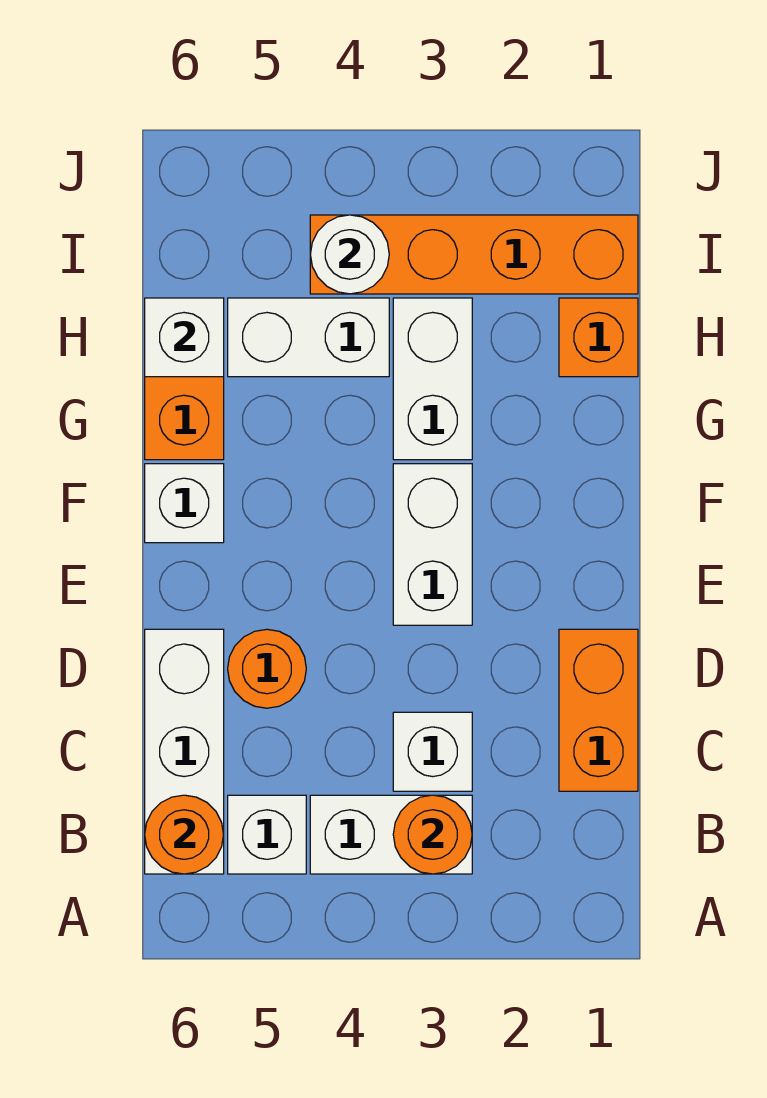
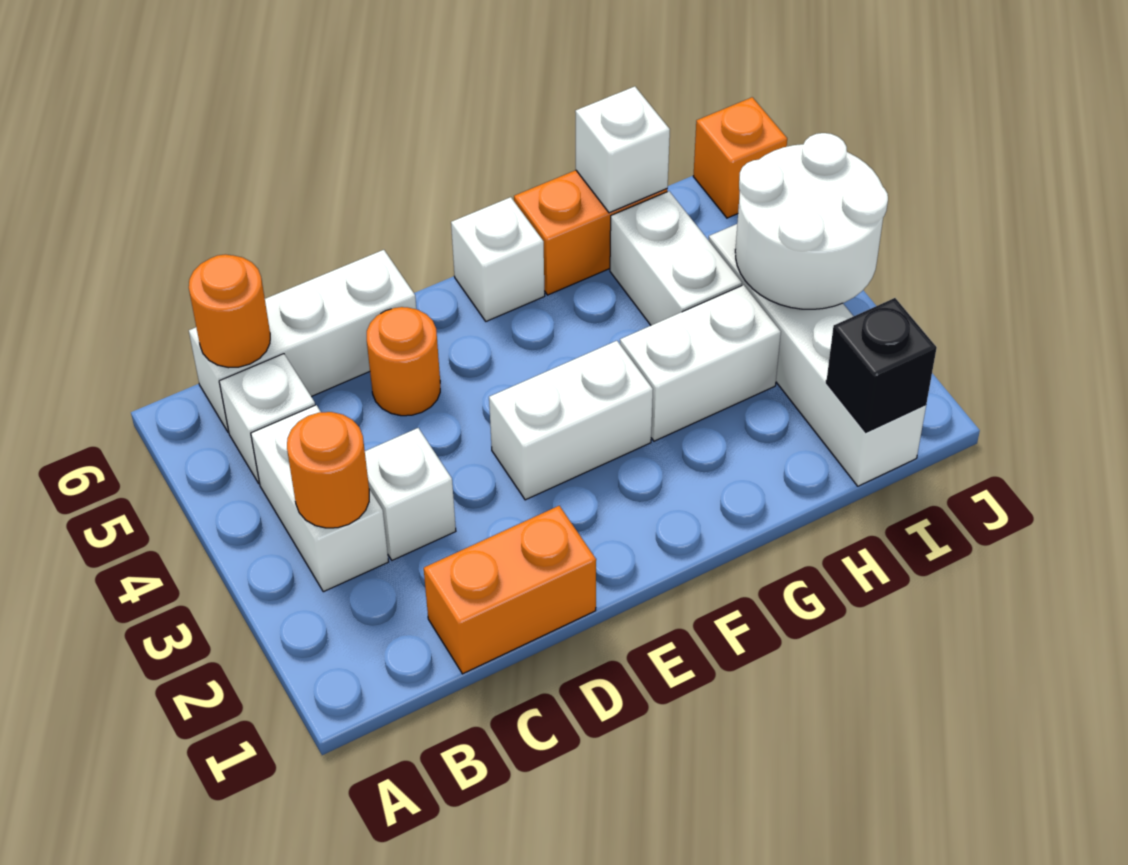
orange 1x1 brick [559,298,638,377] -> orange 1x1 brick moved to [693,97,787,218]
orange 1x4 brick [310,215,638,294] -> white 1x4 brick [709,224,926,486]
none -> black 1x1 brick [826,298,937,432]
white 1x1 round brick [310,215,389,294] -> white 2x2 round brick [735,133,888,309]

